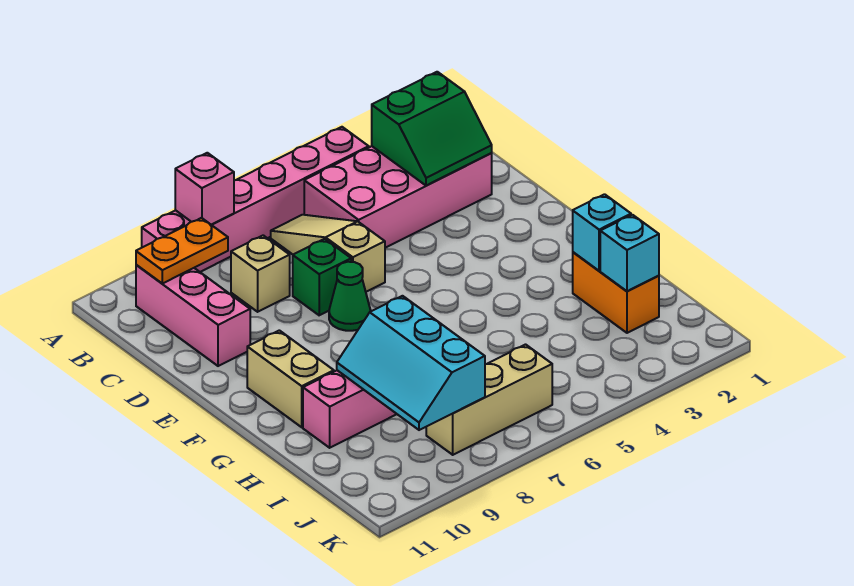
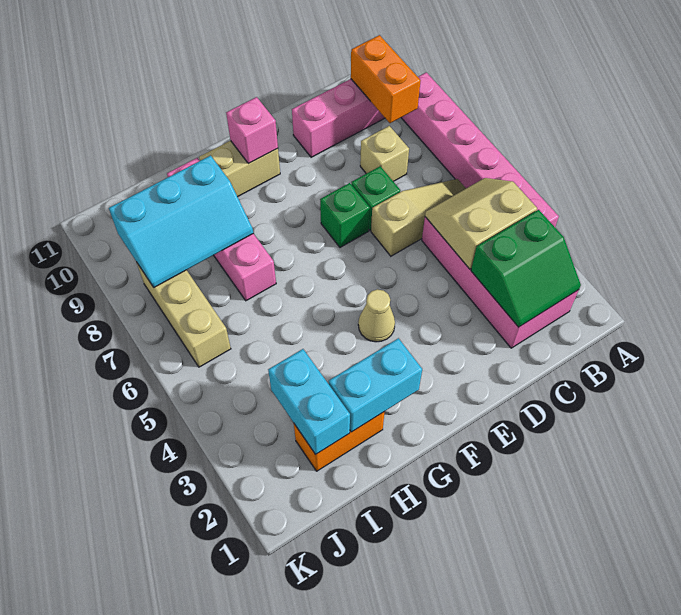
pink 1x1 brick [175,153,234,225] -> pink 1x1 brick moved to [226,97,278,164]
green 2x2 slope [372,72,492,186] -> green 2x2 slope turned to [471,210,581,327]
none -> tan 2x2 slope [425,178,537,269]
orange 1x2 plate [136,218,228,284] -> orange 1x2 brick [351,35,421,123]
green 1x1 cone [329,262,371,331] -> green 1x1 brick [320,183,370,247]
none -> tan 1x1 cone [358,289,395,342]
cyan 1x1 brick [573,194,631,271] -> cyan 1x2 brick [329,338,422,432]
cyan 2x3 slope [337,296,485,430] -> cyan 2x3 slope turned to [109,156,253,287]
cyan 1x1 brick [600,215,659,291] -> cyan 1x2 brick [268,349,350,454]

